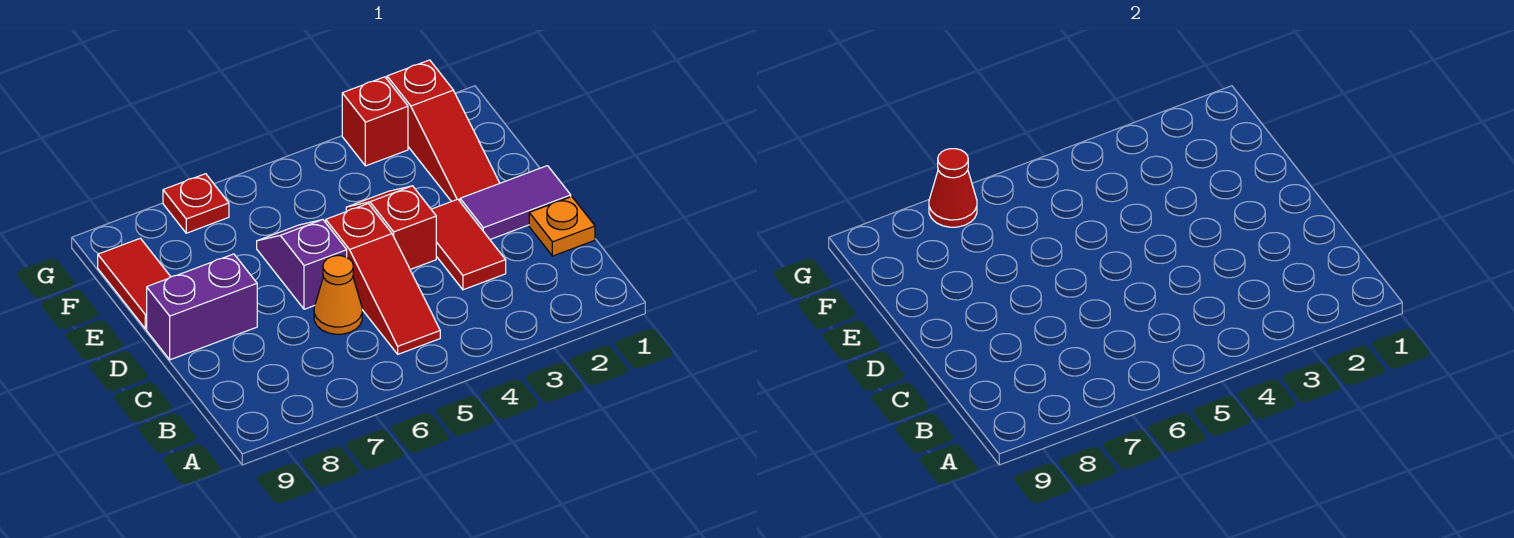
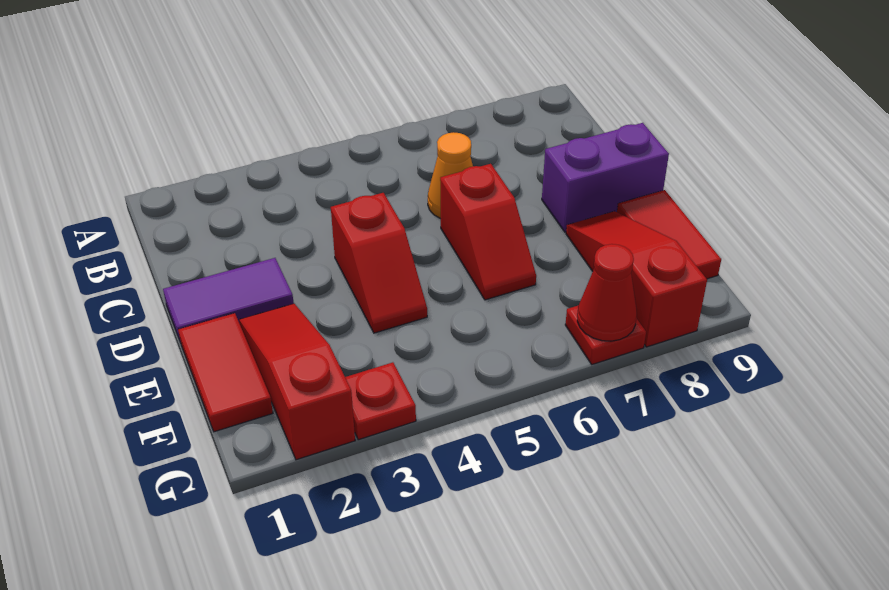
red 1x3 slope [326,204,440,354] -> red 1x3 slope moved to [566,211,707,347]
orange 1x1 plate [529,197,595,256] -> none
red 1x2 tile [431,199,506,290] -> red 1x2 tile moved to [178,313,273,432]
purple 1x2 slope [257,220,347,309] -> red 1x2 slope [440,164,536,300]
red 1x1 brick [342,77,408,166] -> red 1x1 plate [345,362,416,440]

